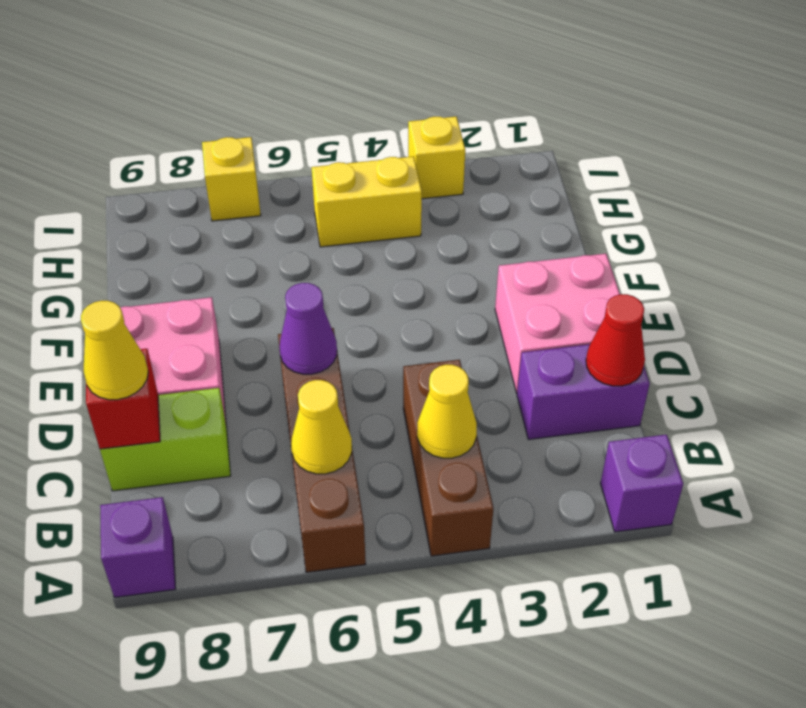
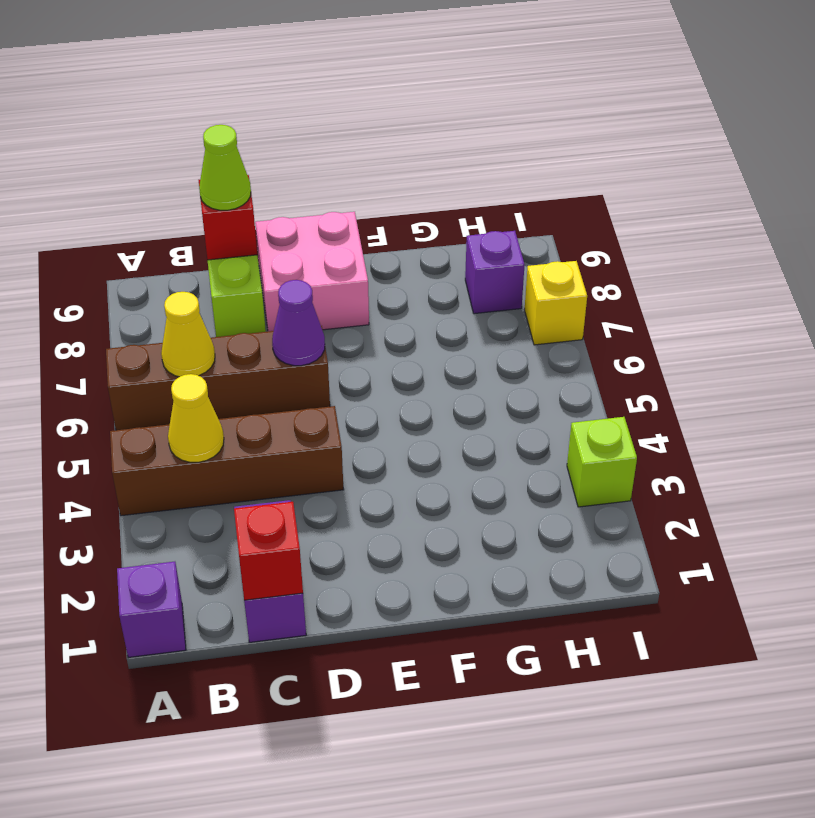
brown 1x3 brick [403,360,494,556] -> brown 1x4 brick [110,406,344,516]
purple 1x1 brick [100,497,176,597] -> purple 1x1 brick moved to [465,231,525,314]
red 1x1 cone [586,294,645,386] -> red 1x1 brick [234,502,303,600]
yellow 1x1 cone [81,301,148,400] -> lime 1x1 cone [199,125,251,210]
pink 2x2 brick [495,254,620,393] -> none
yellow 1x2 brick [311,157,422,247] -> none
yellow 1x1 brick [408,117,465,199] -> lime 1x1 brick [567,417,637,507]

